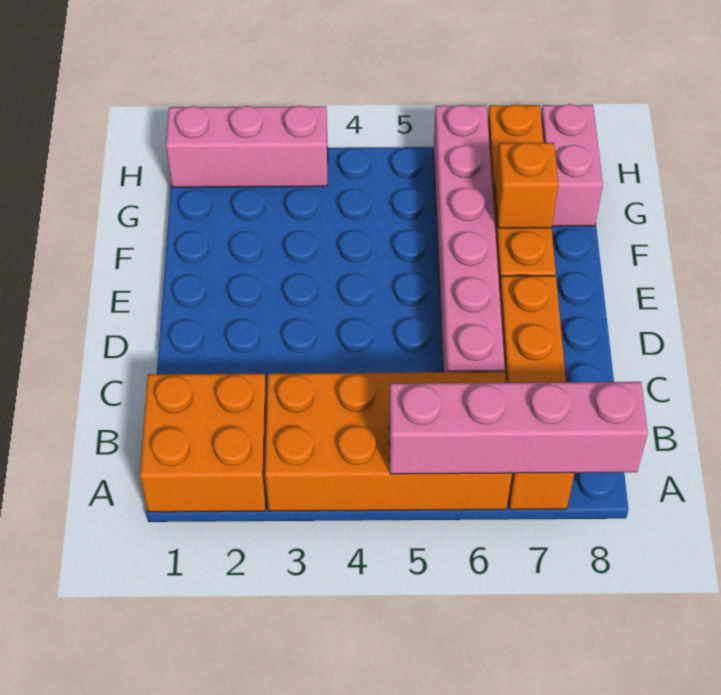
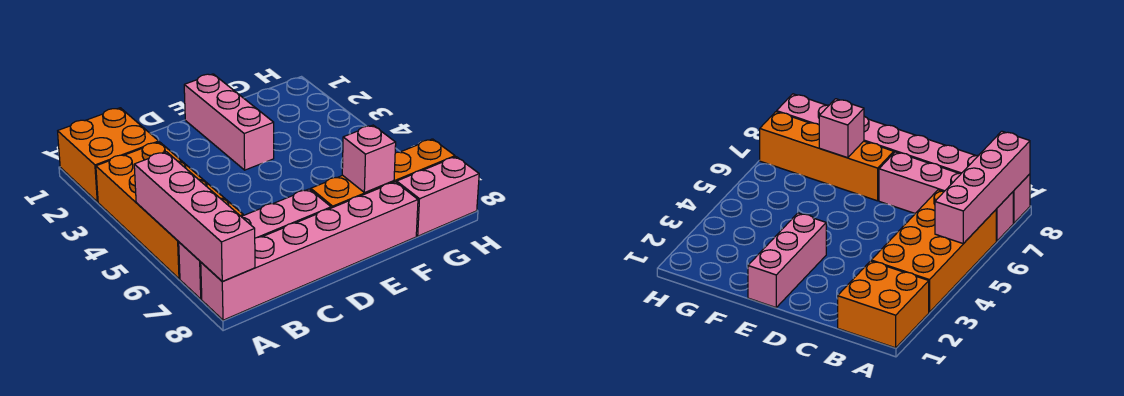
orange 1x4 brick [499,276,574,510] -> pink 1x4 brick [179,189,331,299]
pink 1x6 brick [434,105,505,372] -> pink 1x6 brick moved to [201,182,418,320]
orange 1x1 brick [495,142,558,228] -> pink 1x1 brick [342,125,396,193]
pink 1x3 brick [166,106,328,187] -> pink 1x3 brick moved to [184,74,274,170]

